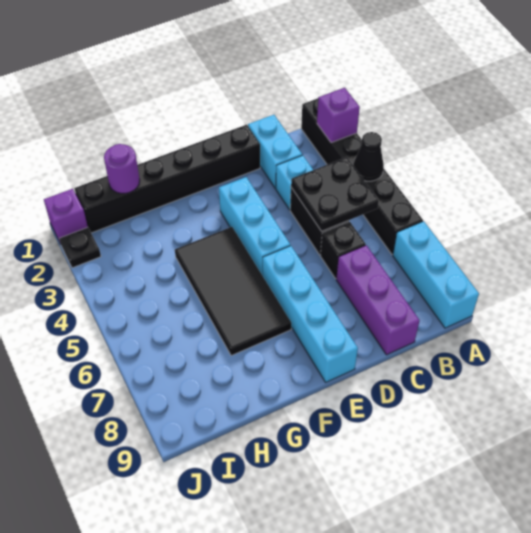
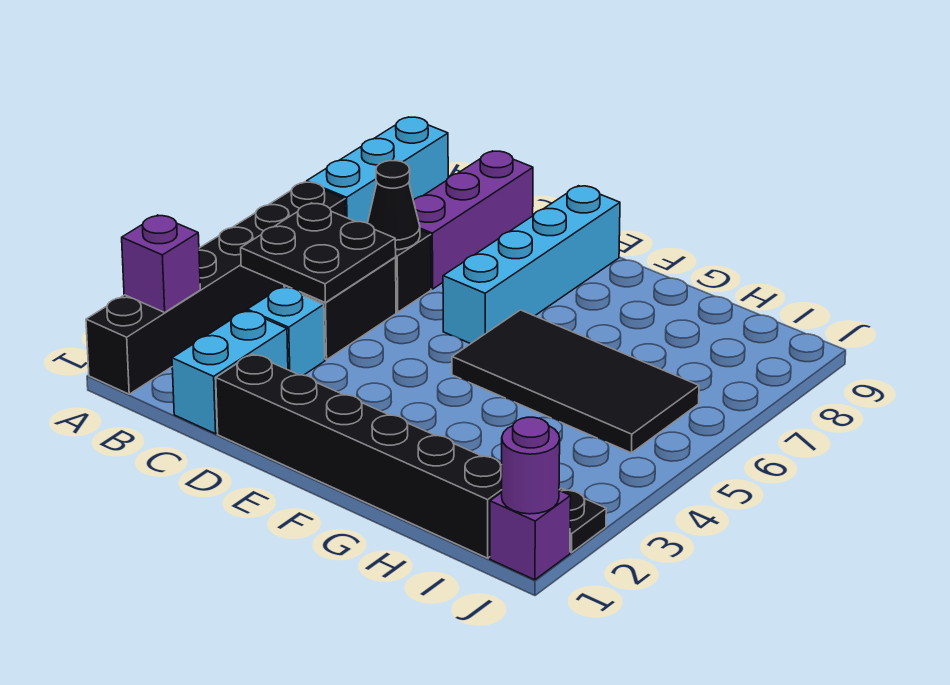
black 1x1 cone [353,132,384,181] -> black 1x1 cone moved to [368,161,420,250]
cyan 1x3 brick [219,177,290,276] -> none
black 2x4 tile [175,227,291,356] -> black 2x4 tile turned to [452,310,699,453]
purple 1x1 round brick [104,144,140,193] -> purple 1x1 round brick moved to [502,417,560,514]

